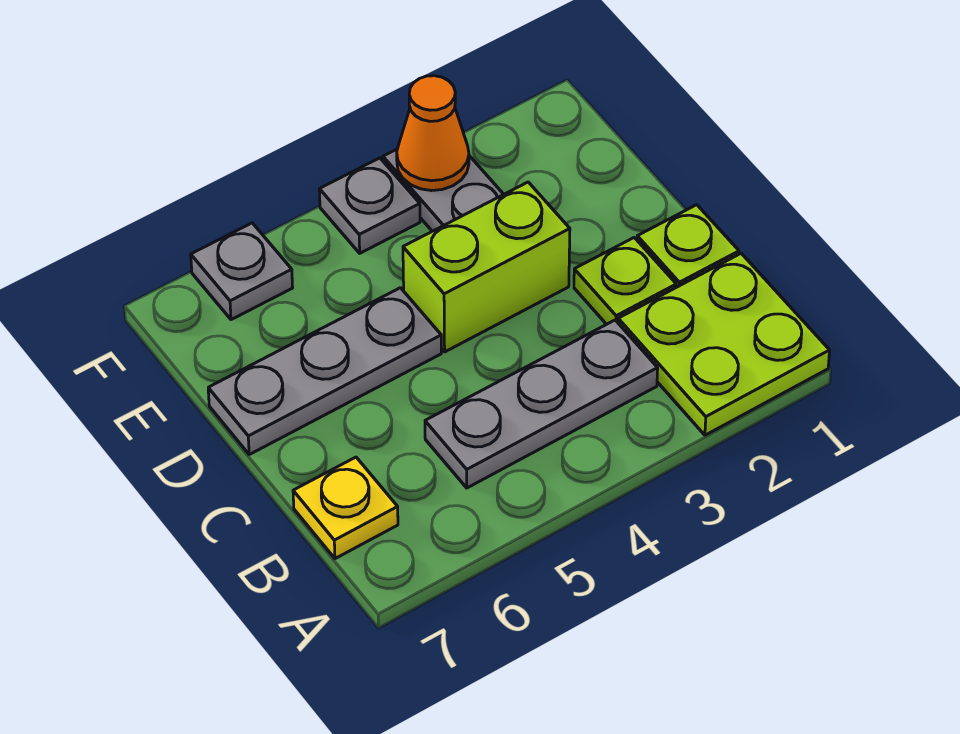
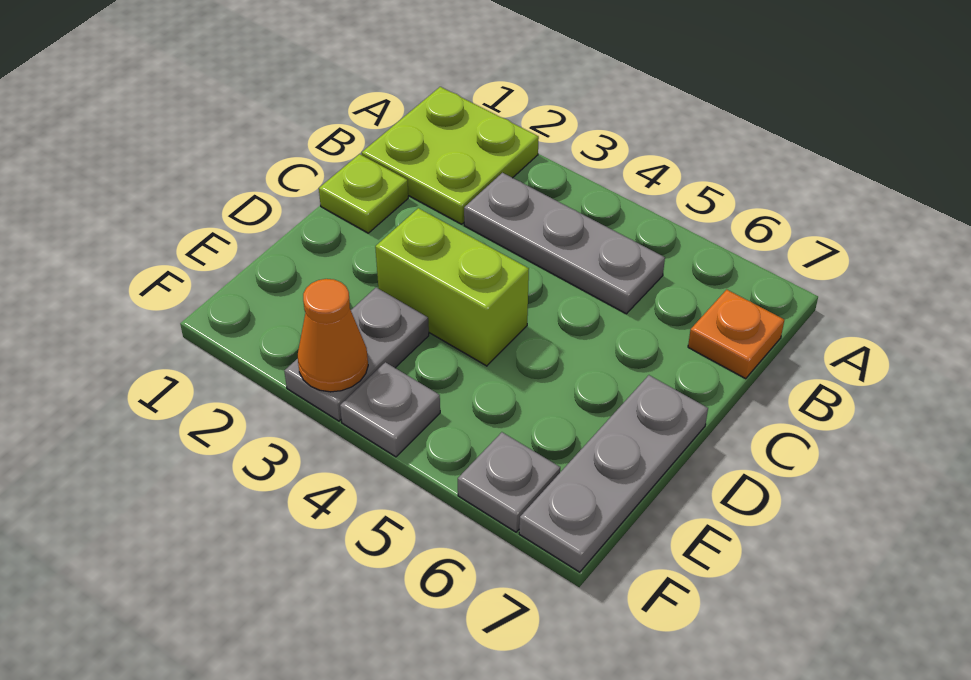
yellow 1x1 plate [293,457,398,559] -> orange 1x1 plate [688,290,784,379]
lime 1x1 plate [574,238,676,324] -> none
grey 1x3 plate [208,288,441,454] -> grey 1x3 plate turned to [519,375,708,572]

